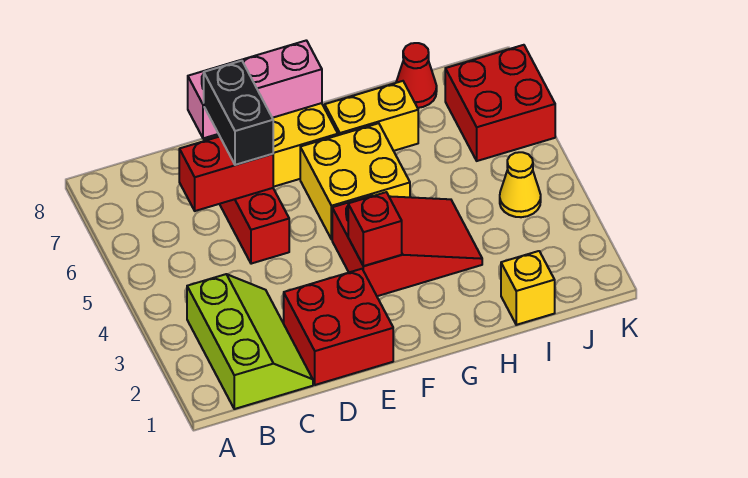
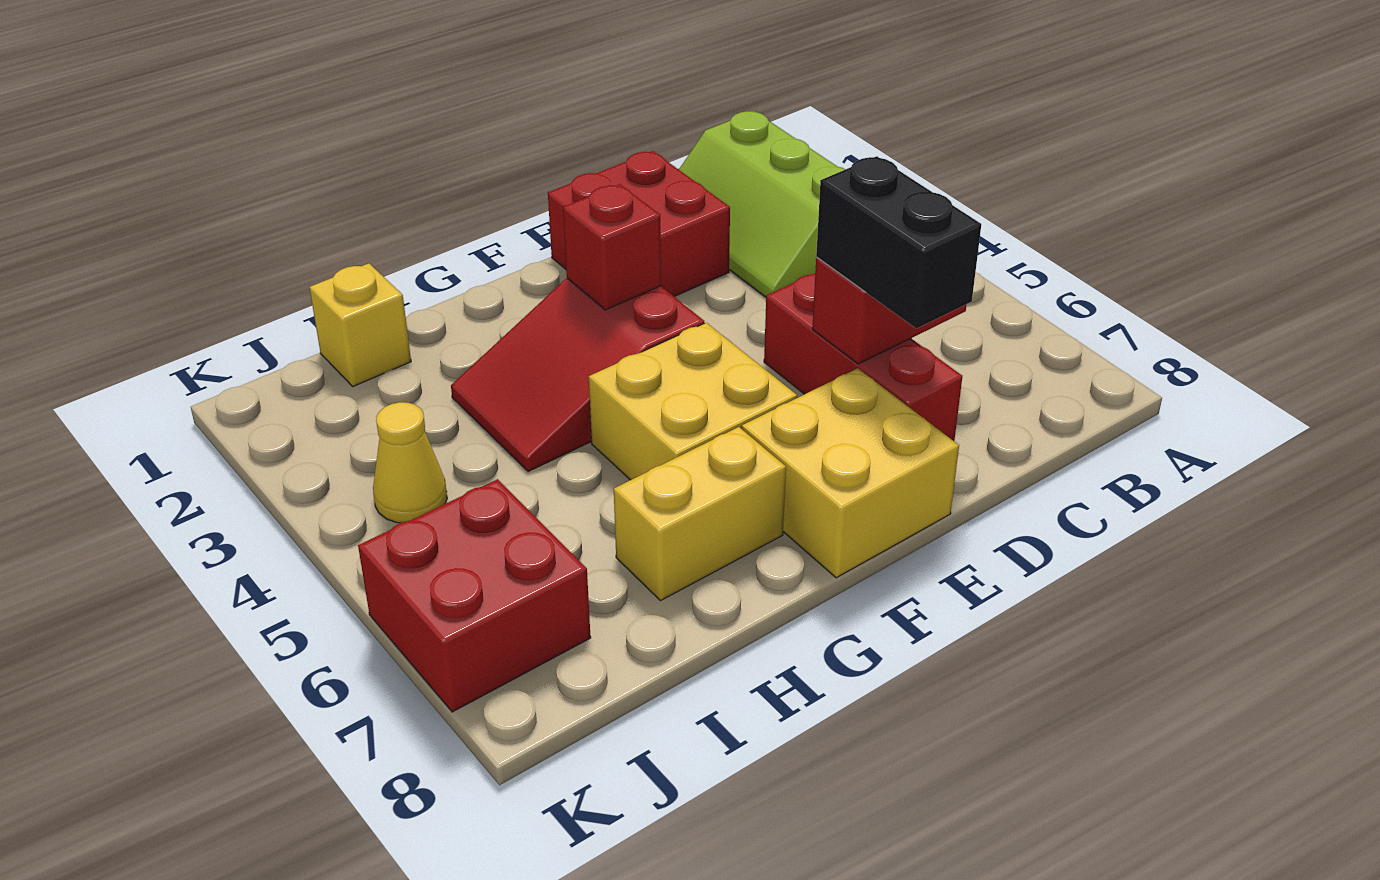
pink 1x3 brick [188,40,322,138] -> none
red 1x1 cone [396,43,437,108] -> none

